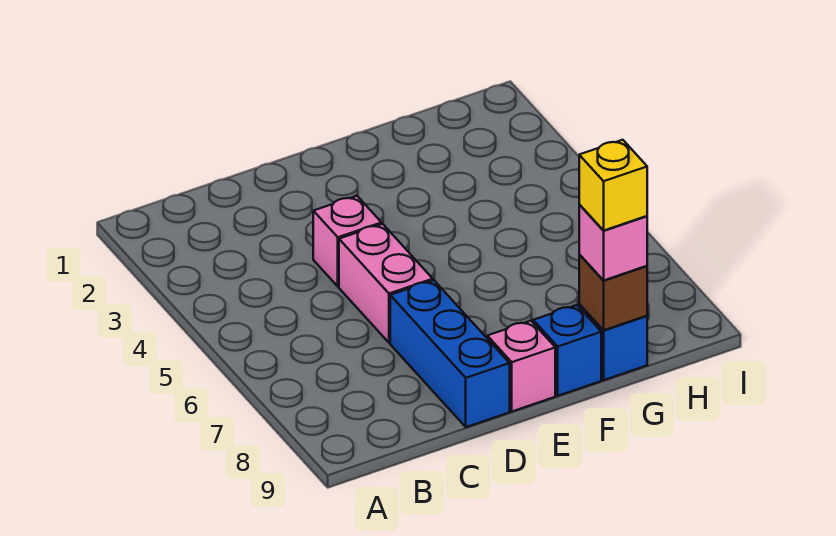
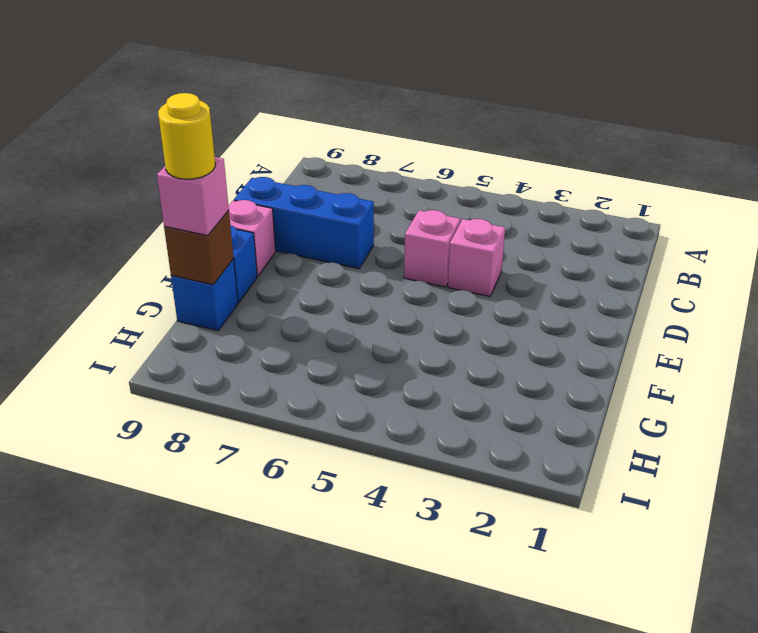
pink 1x2 brick [339,224,433,343] -> pink 1x1 brick [404,210,461,287]
yellow 1x1 brick [579,140,647,231] -> yellow 1x1 round brick [158,93,215,179]

